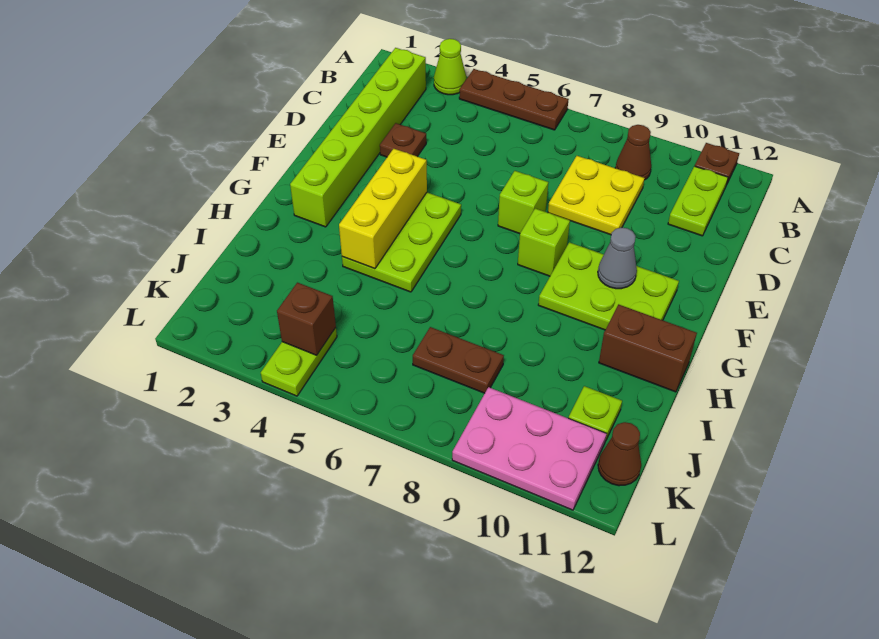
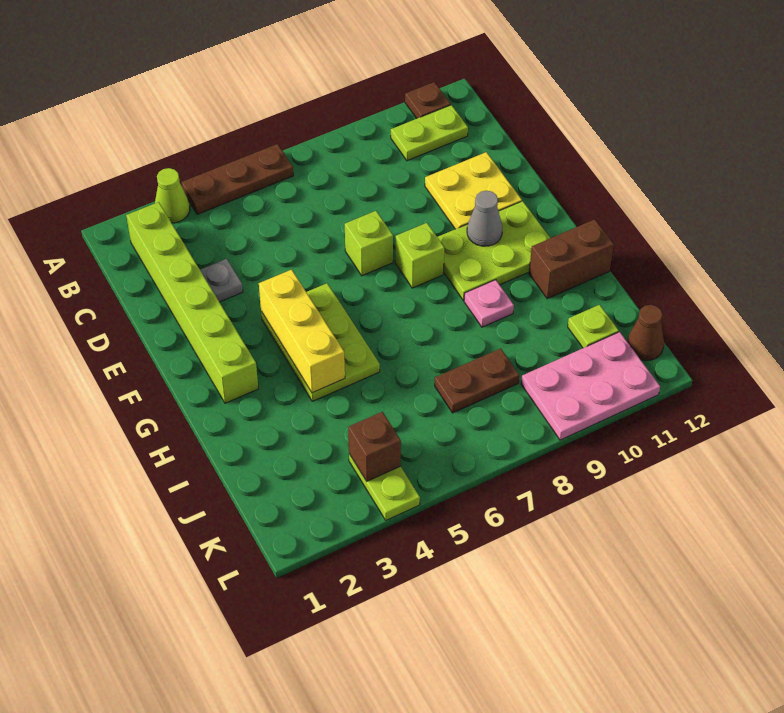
brown 1x1 cone [616,125,651,180] -> none
lime 1x2 plate [668,166,728,236] -> lime 1x2 plate turned to [391,105,468,161]
yellow 2x2 plate [548,156,645,235] -> yellow 2x2 plate moved to [425,152,522,229]
brown 1x1 plate [380,123,426,157] -> grey 1x1 plate [200,259,243,302]
none -> pink 1x1 plate [464,280,514,327]

